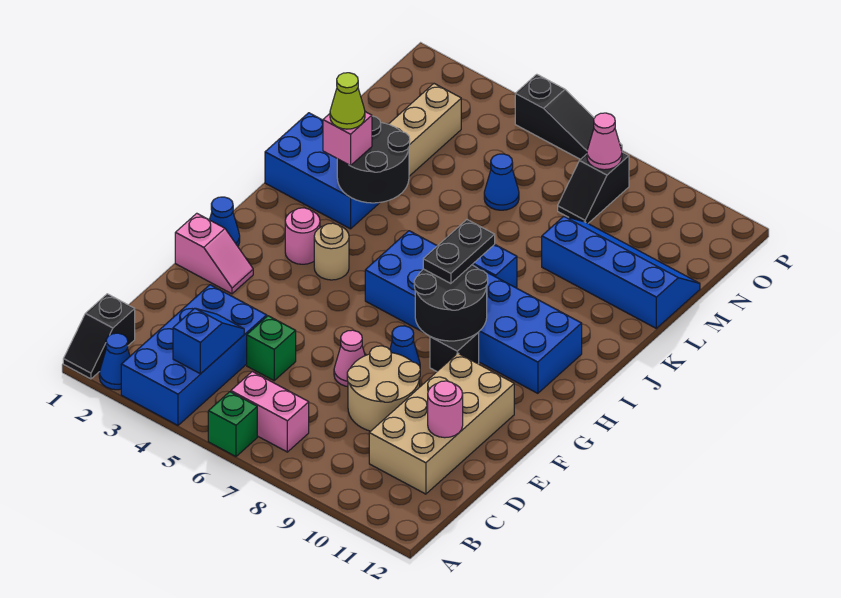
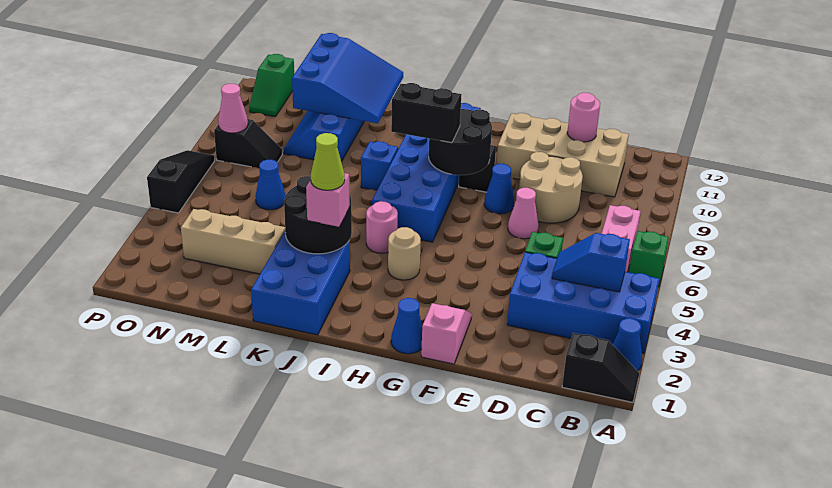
pink 1x1 round brick [285,208,320,264] -> pink 1x1 round brick moved to [366,201,398,253]
black 1x2 plate [423,220,495,284] -> black 1x2 brick [391,83,462,143]
none -> blue 3x3 slope [292,33,403,123]
none -> green 1x2 slope [249,54,294,117]

